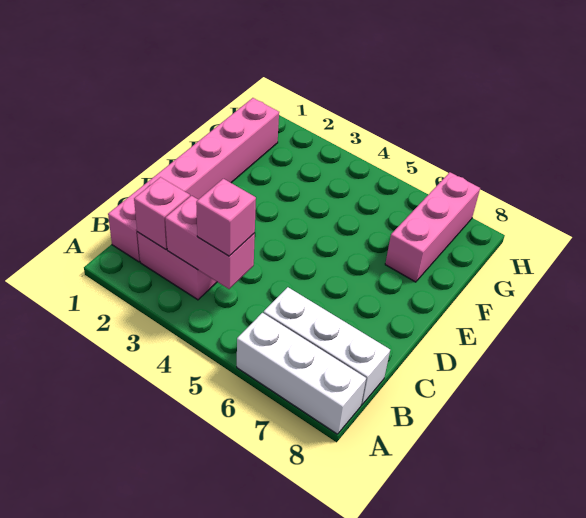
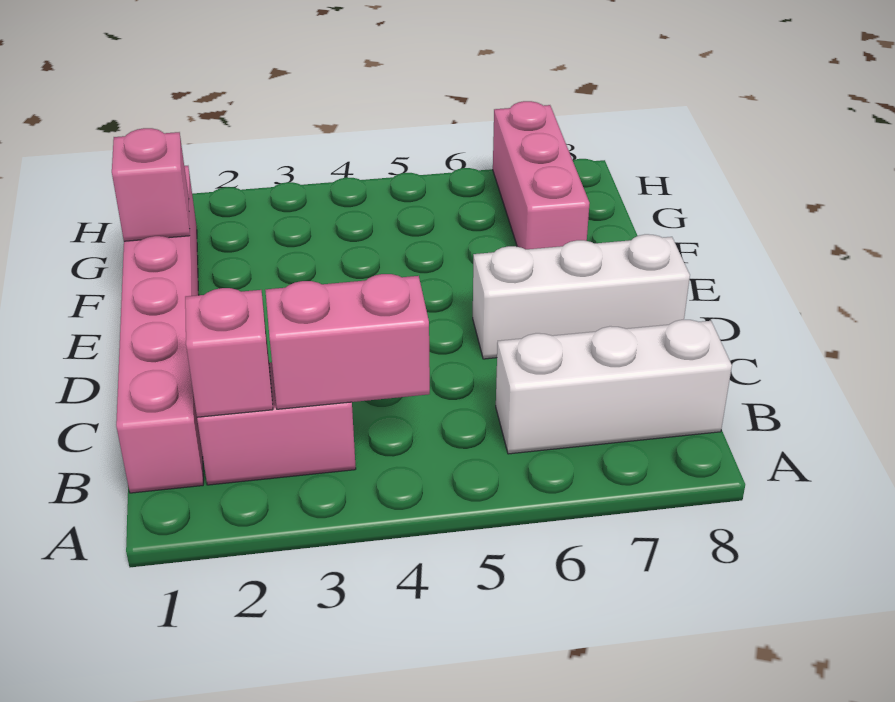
white 1x3 brick [237,313,366,434] -> white 1x3 brick moved to [473,234,690,359]
pink 1x1 brick [196,179,256,256] -> pink 1x1 brick moved to [112,128,190,241]

